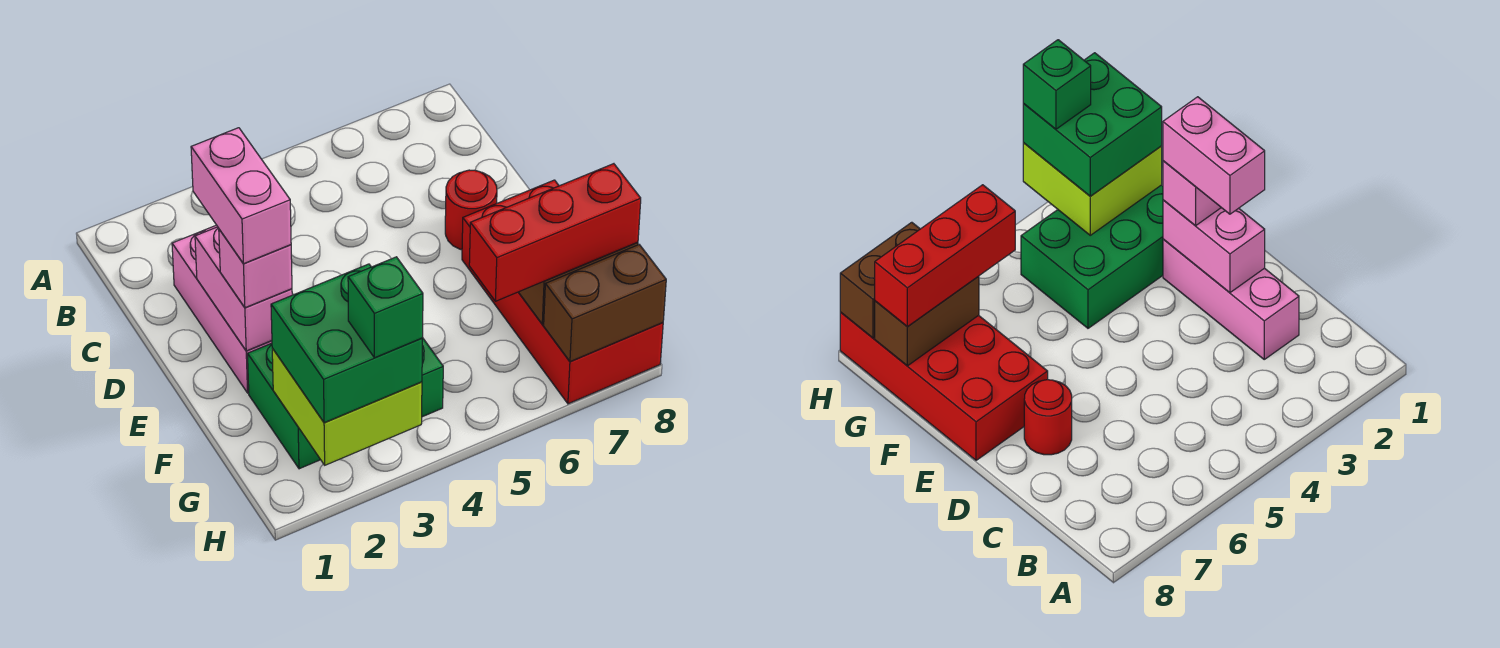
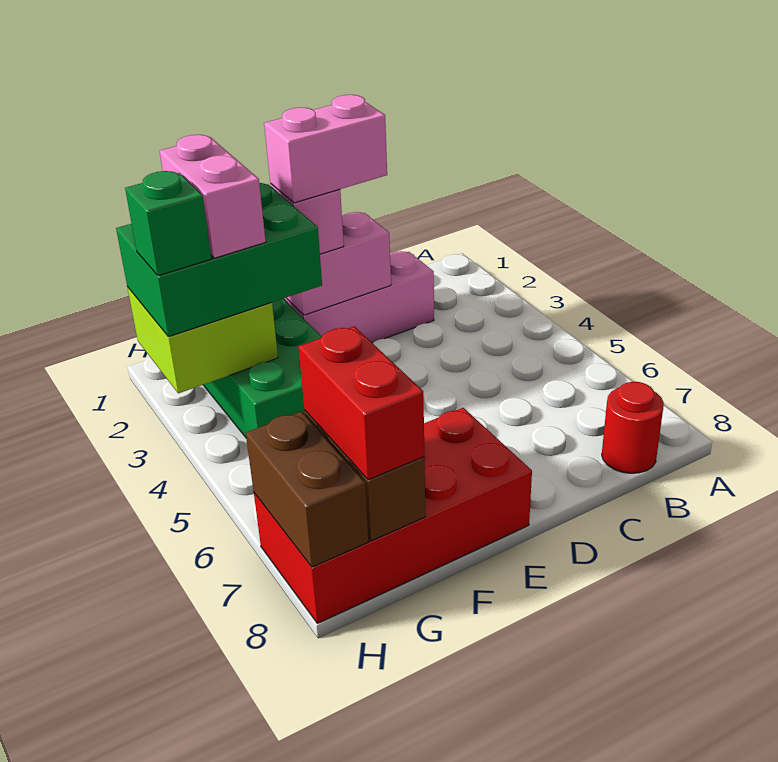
red 1x1 round brick [445,170,497,250] -> red 1x1 round brick moved to [602,382,664,473]
green 2x2 brick [271,264,422,423] -> green 2x3 brick [116,183,322,337]
none -> pink 1x2 brick [160,135,266,258]
red 1x3 brick [469,164,641,301] -> red 1x2 brick [299,326,424,480]

